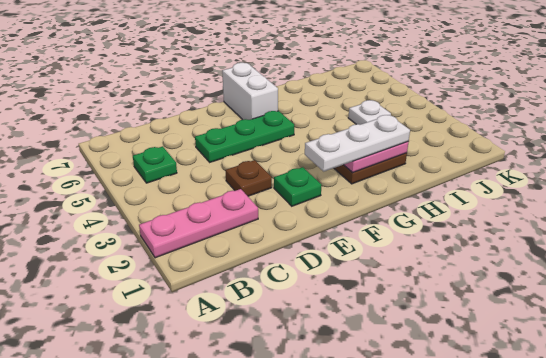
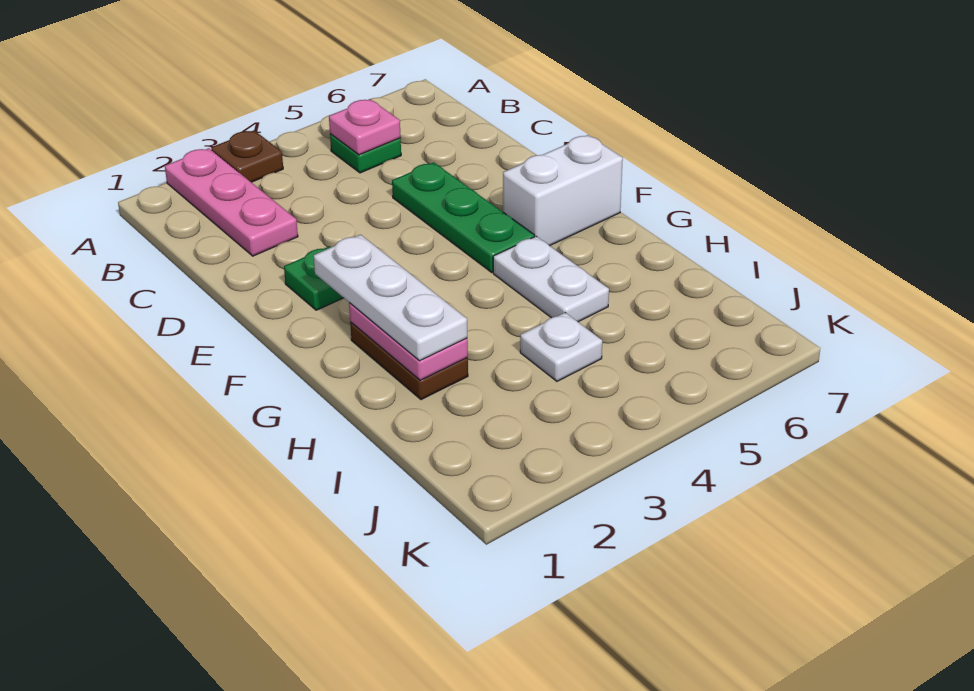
none -> pink 1x1 plate [329,99,401,155]
brown 1x1 plate [225,160,272,196] -> brown 1x1 plate moved to [211,130,283,182]
none -> white 1x2 plate [493,236,609,322]

